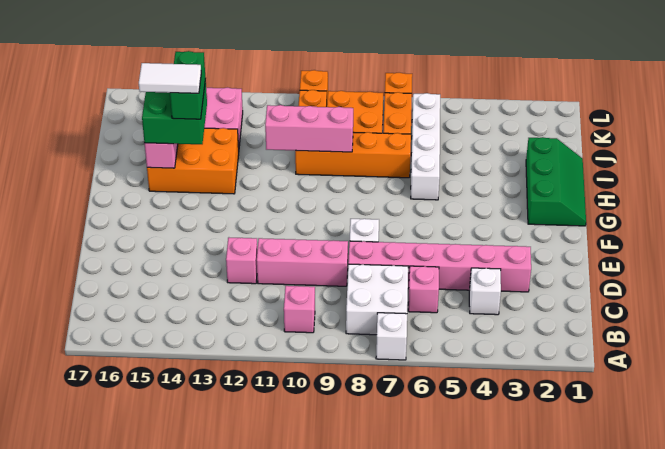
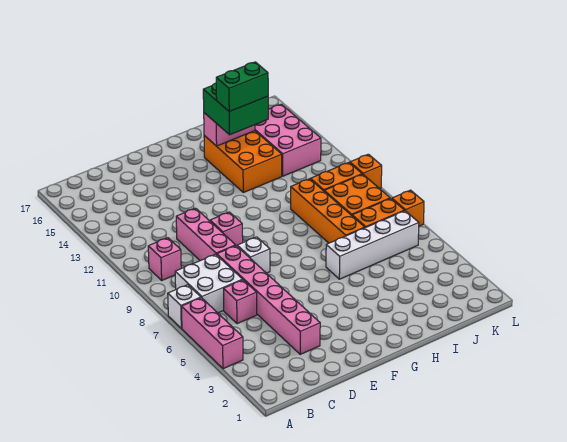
white 1x1 brick [469,268,501,315] -> none
pink 1x1 brick [226,238,258,284] -> pink 1x1 brick moved to [210,212,243,246]
green 2x3 slope [526,137,586,226] -> none
white 1x2 tile [139,63,201,93] -> none
pink 1x3 brick [265,105,353,152] -> pink 1x3 brick moved to [182,298,243,369]

